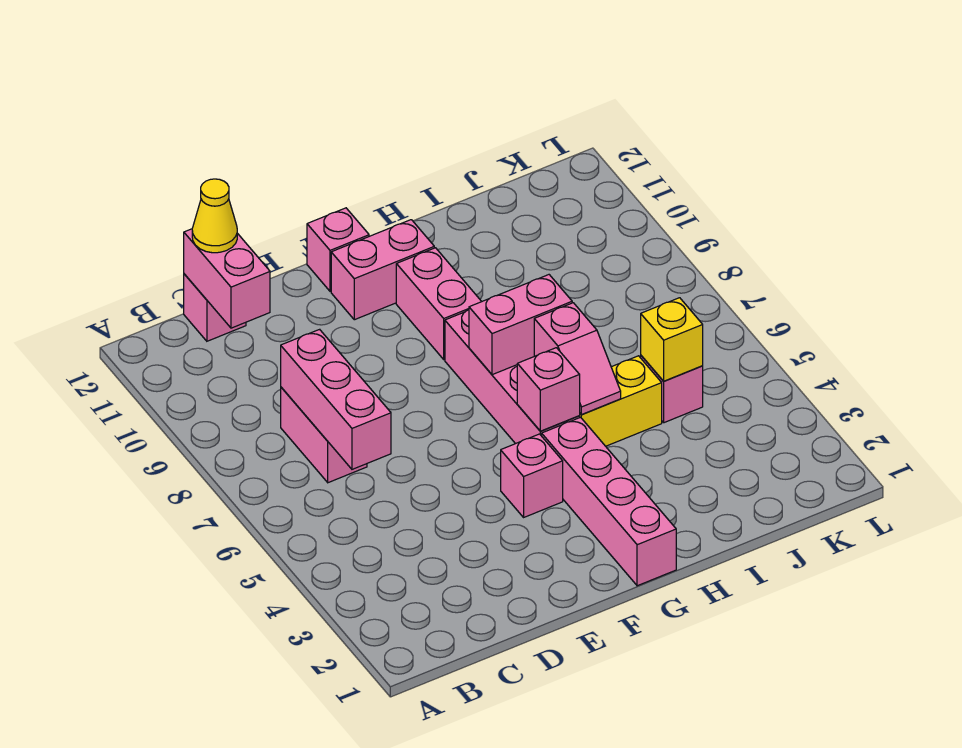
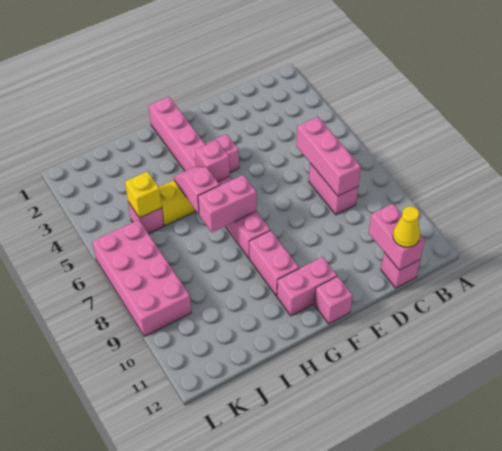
none -> pink 2x4 brick [92,220,191,336]

